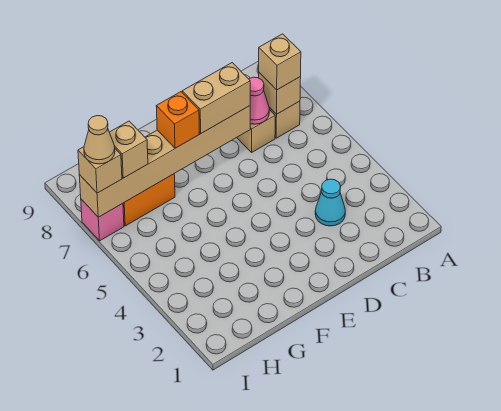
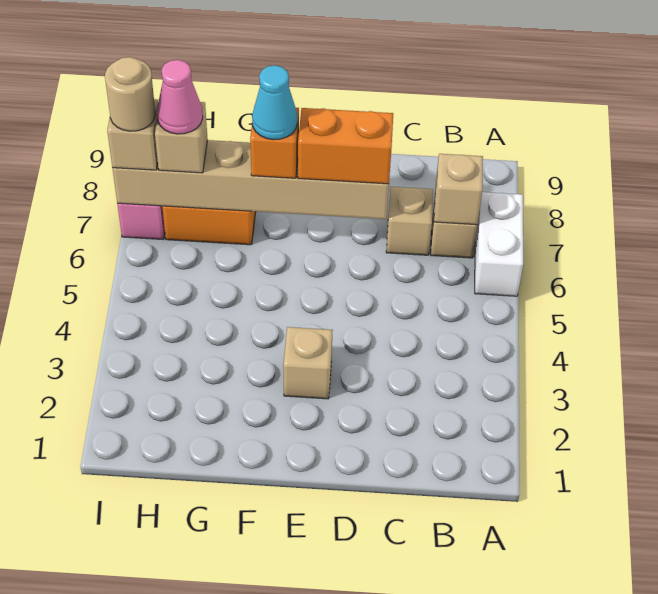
none -> white 1x2 brick [475,192,523,296]
tan 1x1 brick [259,34,301,90] -> tan 1x1 brick moved to [283,327,332,399]
cyan 1x1 cone [315,179,345,226] -> cyan 1x1 cone moved to [252,65,297,140]
pink 1x1 cone [249,77,269,124] -> pink 1x1 cone moved to [157,60,203,134]
tan 1x2 brick [182,63,250,133] -> orange 1x2 brick [298,108,393,184]
tan 1x1 cone [84,116,115,164] -> tan 1x1 round brick [105,57,155,131]

